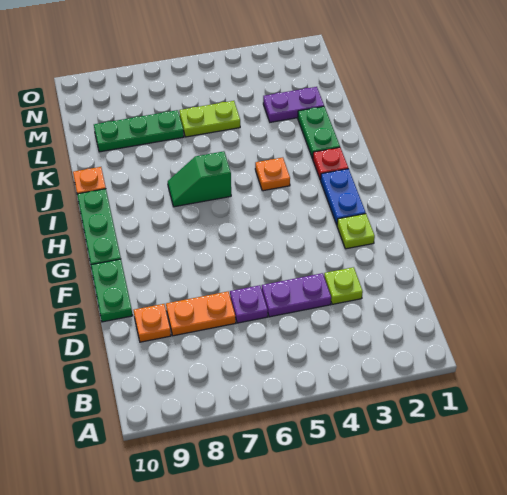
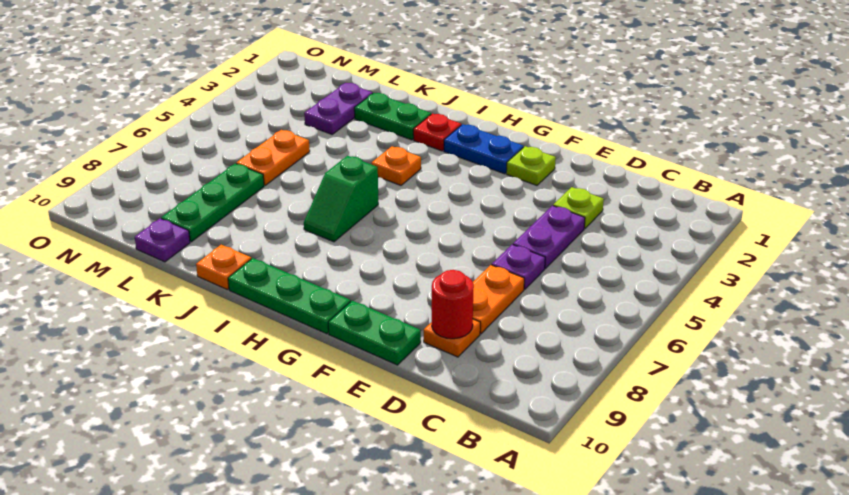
none -> red 1x1 round brick [432,270,474,339]
lime 1x2 plate [179,101,240,137] -> orange 1x2 plate [236,130,310,185]
none -> purple 1x1 plate [135,218,190,262]

